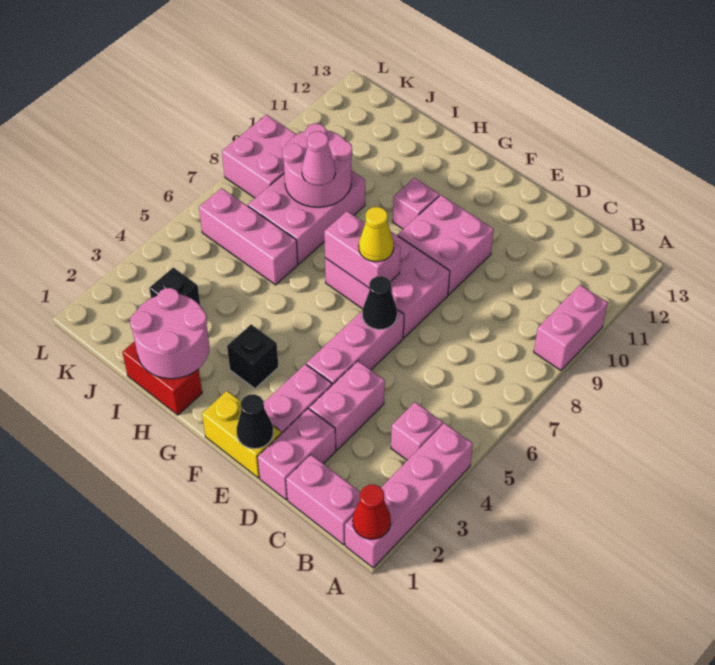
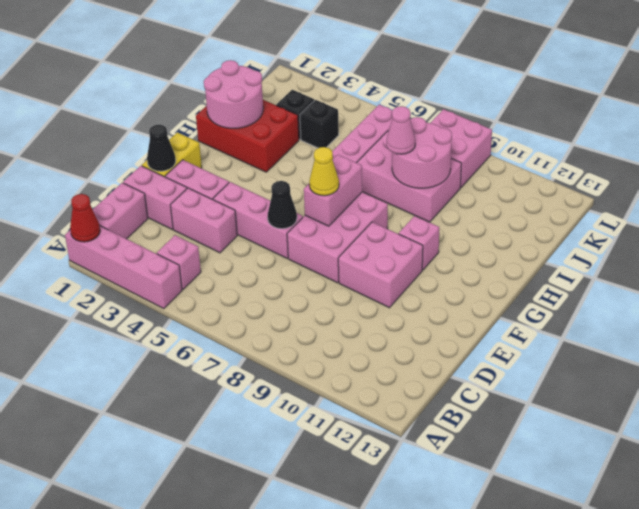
pink 1x2 brick [534,285,608,370] -> none
black 1x1 brick [227,324,278,389] -> black 1x1 brick moved to [300,100,339,148]
red 1x2 brick [122,341,202,415] -> red 2x3 brick [196,100,299,172]

